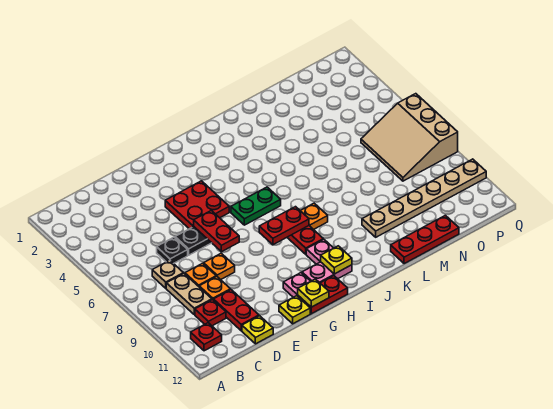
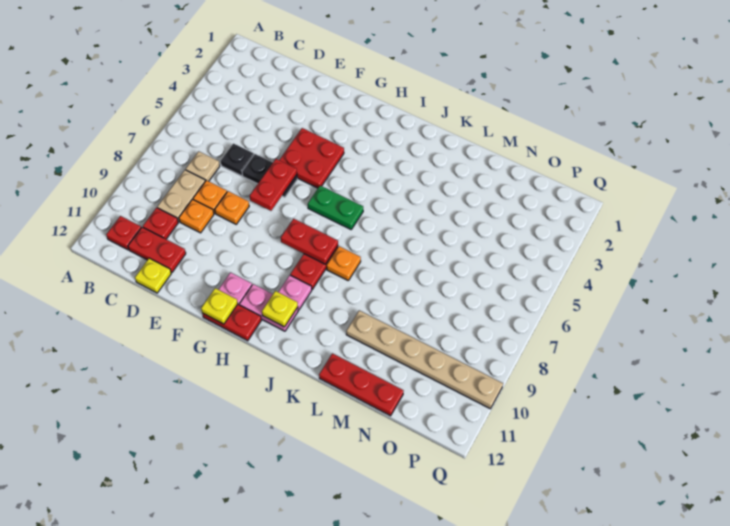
red 1x2 plate [213,290,259,331] -> red 1x2 plate turned to [128,227,186,273]
yellow 1x1 plate [279,296,310,324] -> none
tan 3x3 slope [361,94,458,181] -> none

